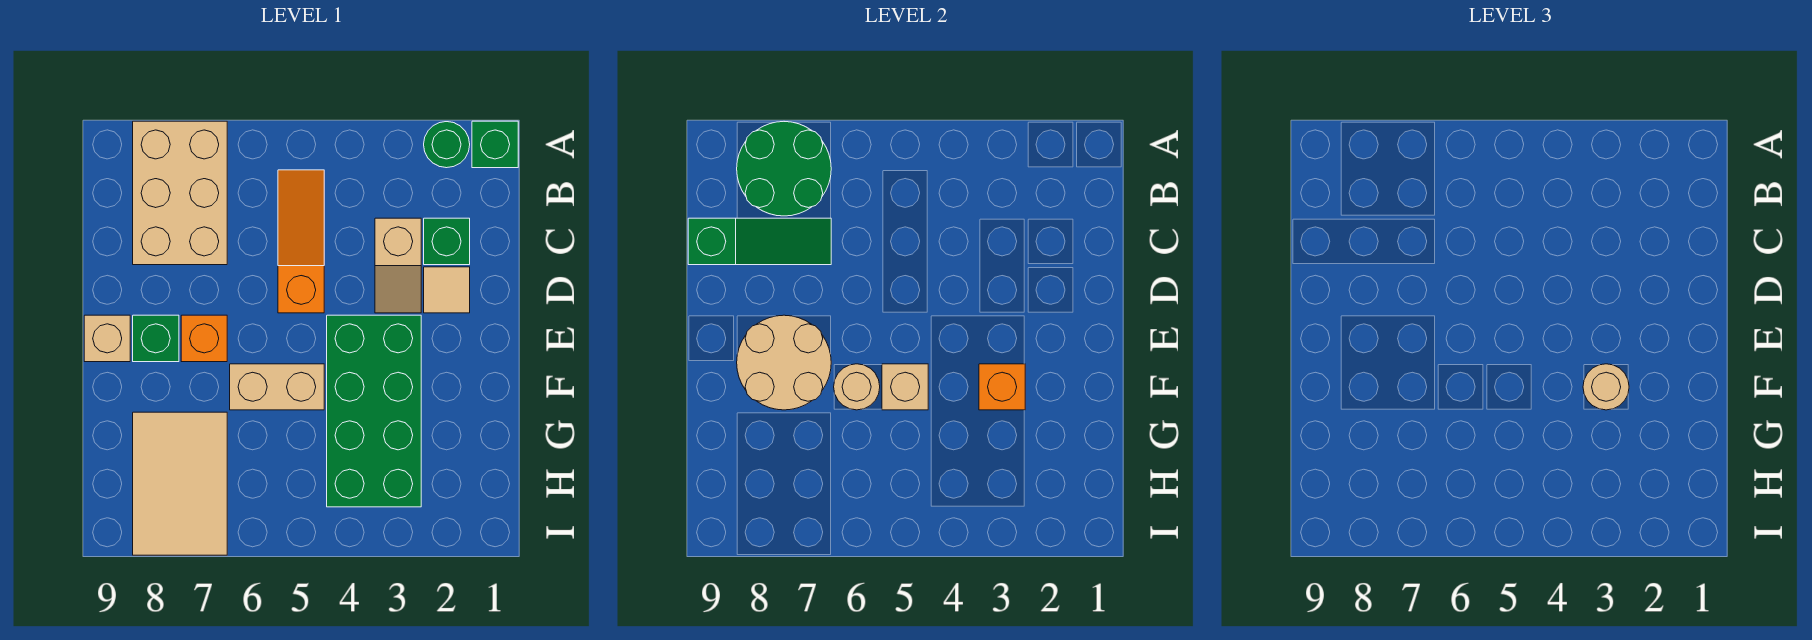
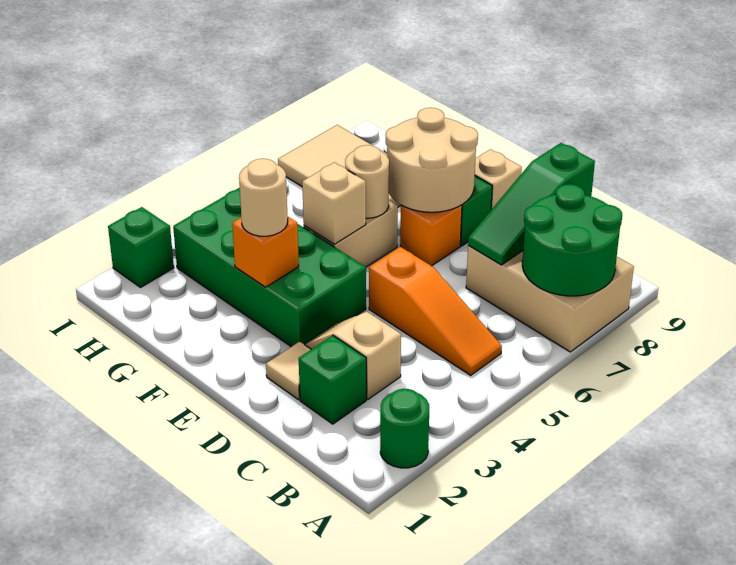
green 1x1 brick [472,121,518,168] -> green 1x1 brick moved to [108,207,174,287]

